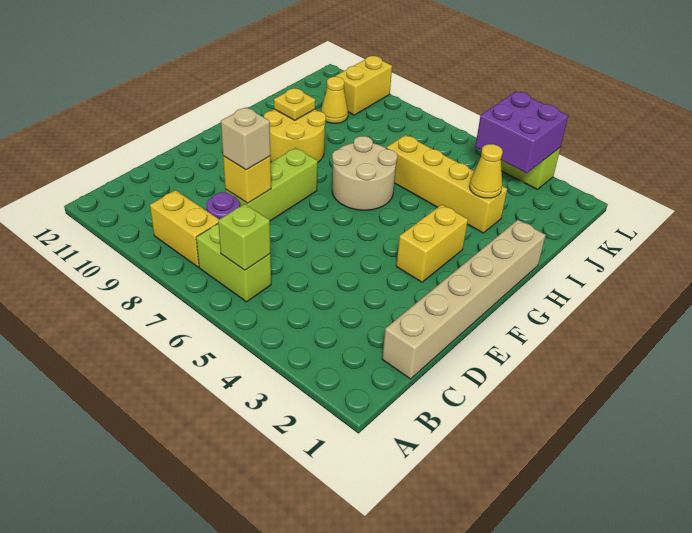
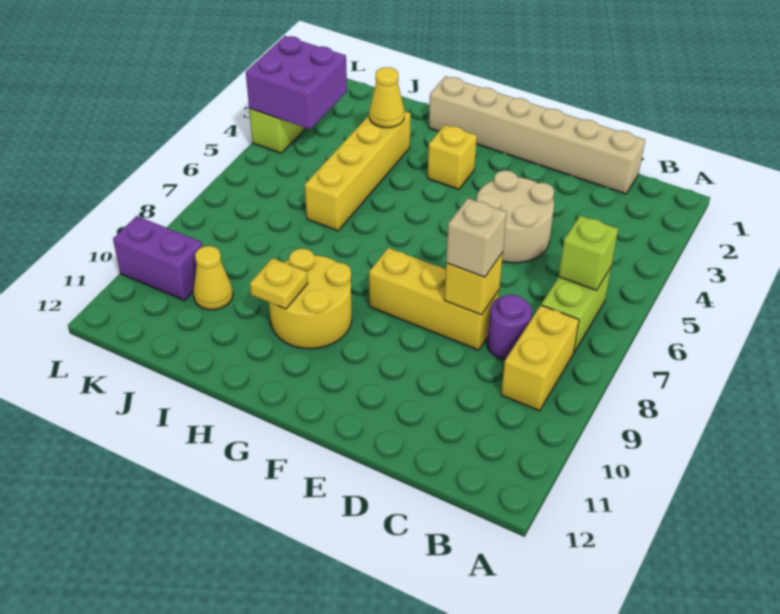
lime 1x3 brick [225,148,318,221] -> yellow 1x3 brick [369,248,499,350]
yellow 1x2 brick [396,205,468,282] -> yellow 1x1 brick [428,125,477,189]
tan 2x2 round brick [332,136,397,210] -> tan 2x2 round brick moved to [476,170,554,263]
yellow 1x2 brick [335,56,392,115] -> purple 1x2 brick [113,216,203,301]

